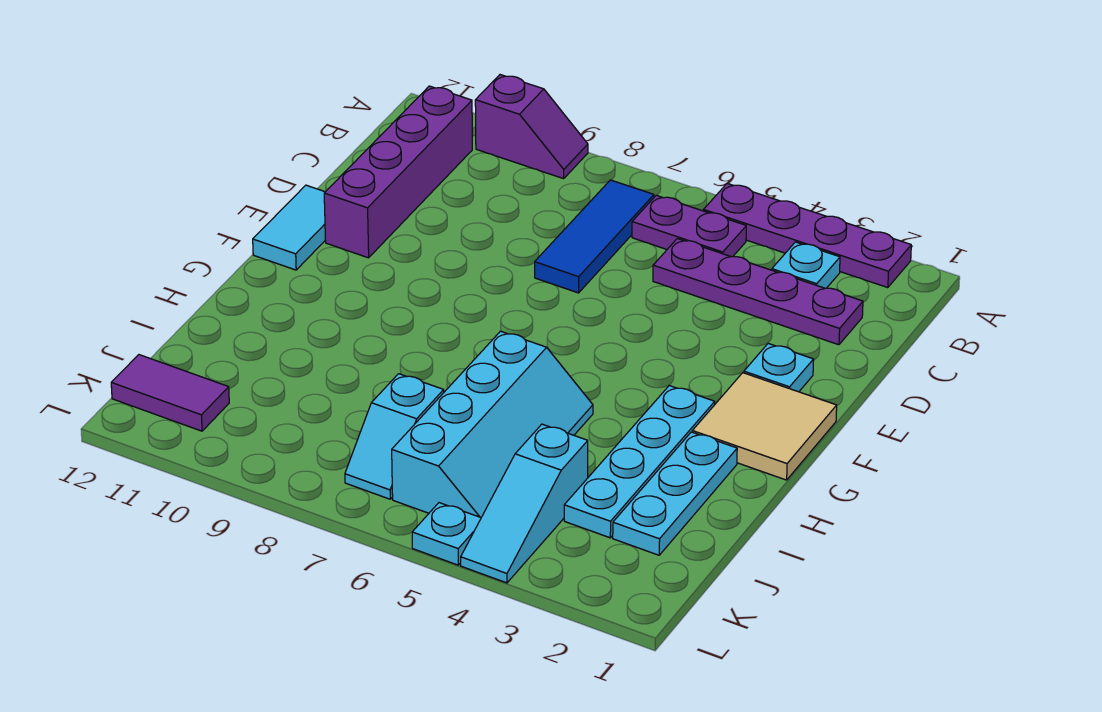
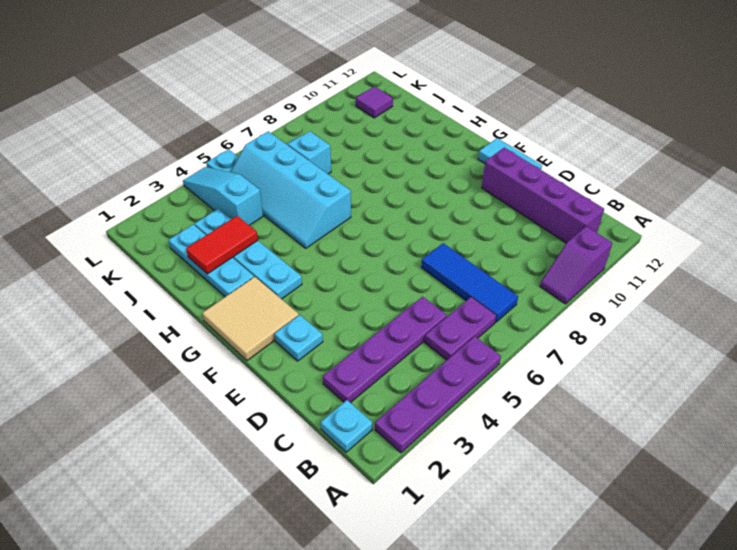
cyan 1x1 plate [772,242,840,288] -> cyan 1x1 plate moved to [321,400,372,452]
none -> red 1x2 tile [186,216,258,274]
purple 1x2 tile [111,355,229,431] -> purple 1x1 tile [356,86,393,118]

